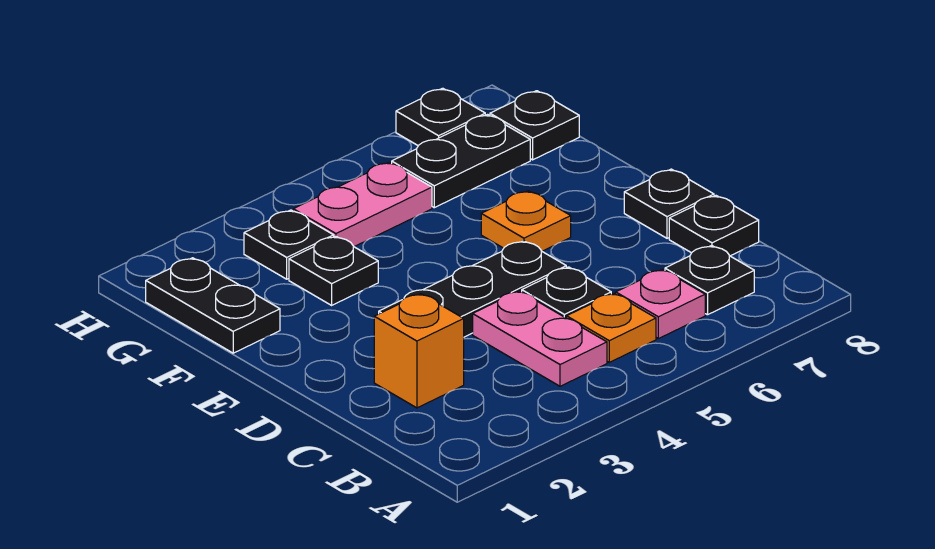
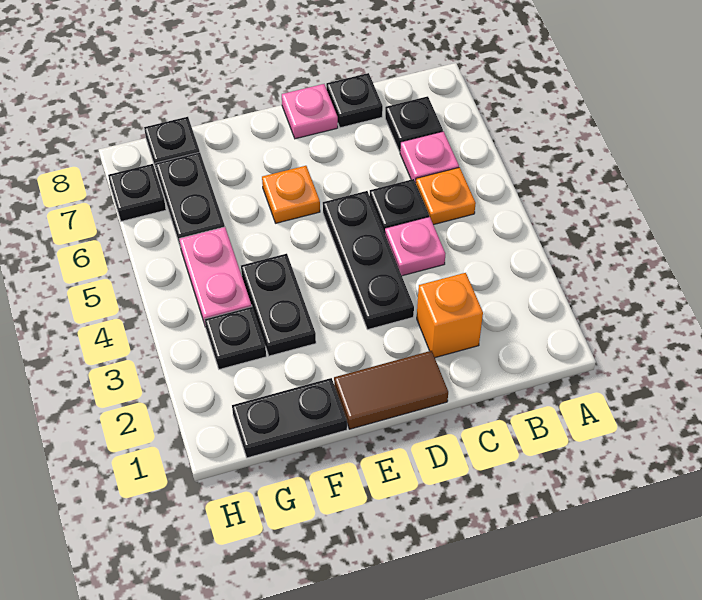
pink 1x2 plate [473,291,607,386] -> pink 1x1 plate [385,217,445,276]
none -> brown 1x2 tile [334,351,448,429]
black 1x1 plate [624,169,714,238] -> pink 1x1 plate [282,84,338,139]
black 1x1 plate [289,236,378,305] -> black 1x2 plate [241,254,316,356]

